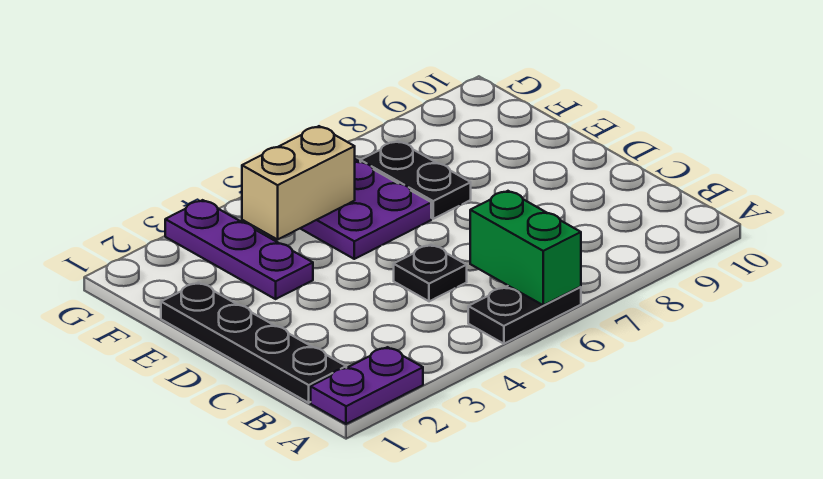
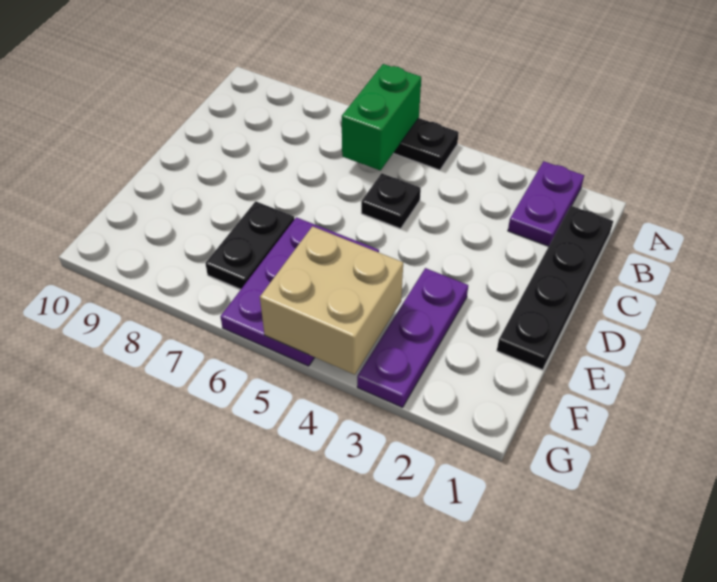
purple 1x2 plate [311,347,423,424] -> purple 1x2 plate turned to [508,161,584,246]
tan 1x2 brick [242,126,355,240] -> tan 2x2 brick [260,226,403,375]

